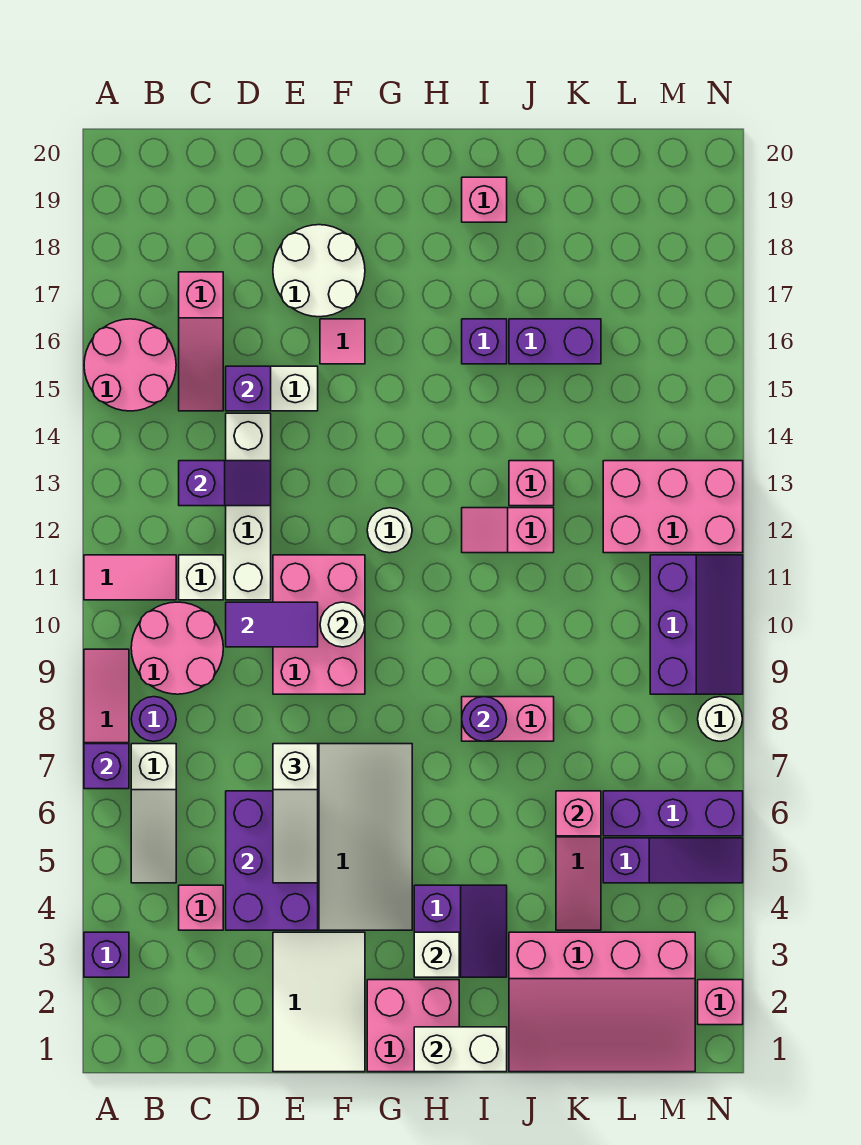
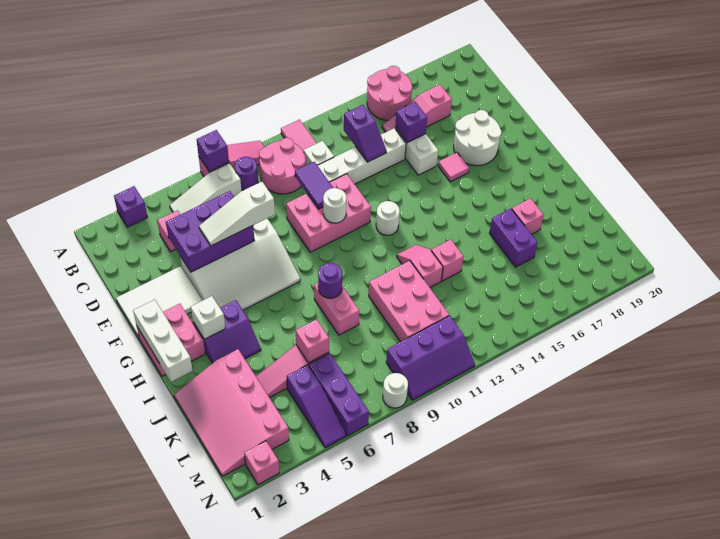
white 1x2 brick [414,1027,507,1072] -> white 1x3 brick [133,300,193,382]
purple 1x1 brick [462,319,507,364] -> none
pink 1x1 brick [462,177,507,222] -> pink 1x1 brick moved to [512,198,543,234]
pink 2x3 brick [603,461,743,553] -> pink 2x3 brick moved to [369,261,449,342]

